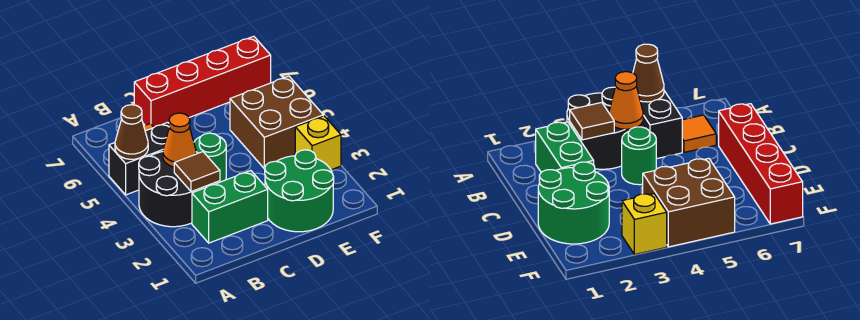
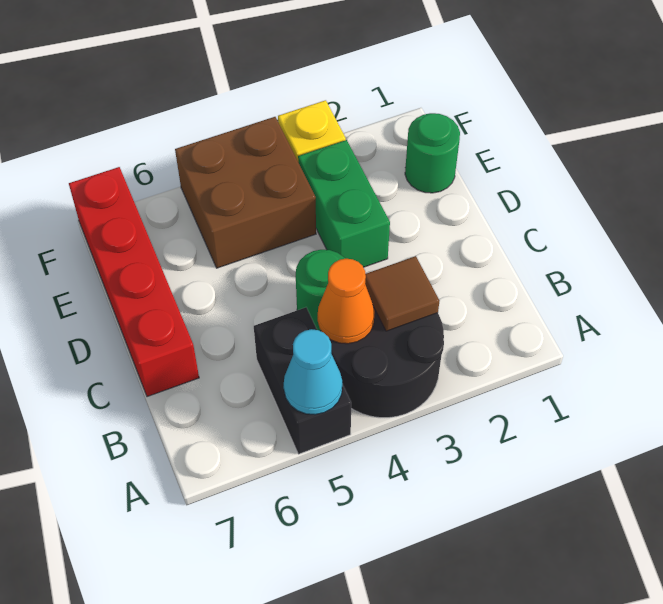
brown 1x1 cone [115,105,148,159] -> cyan 1x1 cone [284,329,342,415]
green 1x2 brick [192,171,268,243] -> green 1x2 brick moved to [298,140,390,267]
orange 1x1 tile [682,115,716,152] -> none
green 2x2 round brick [265,150,334,232] -> green 1x1 round brick [405,113,460,193]

